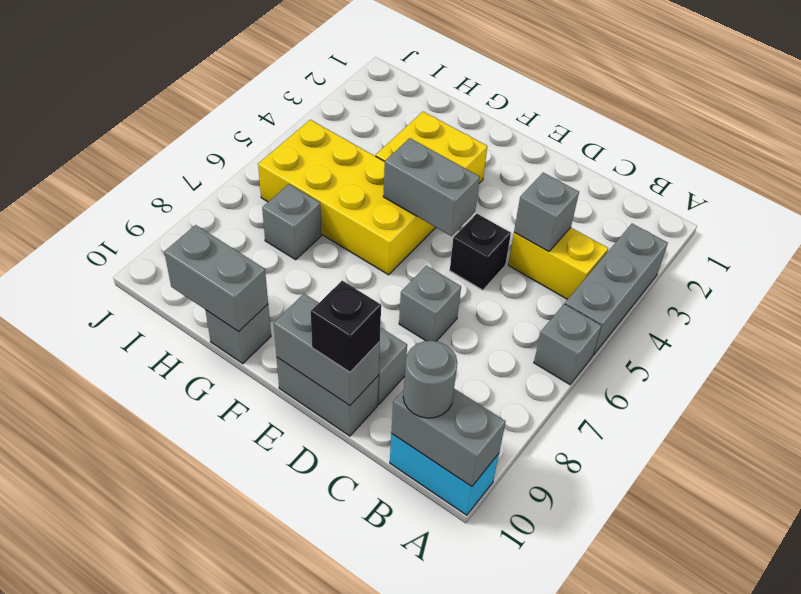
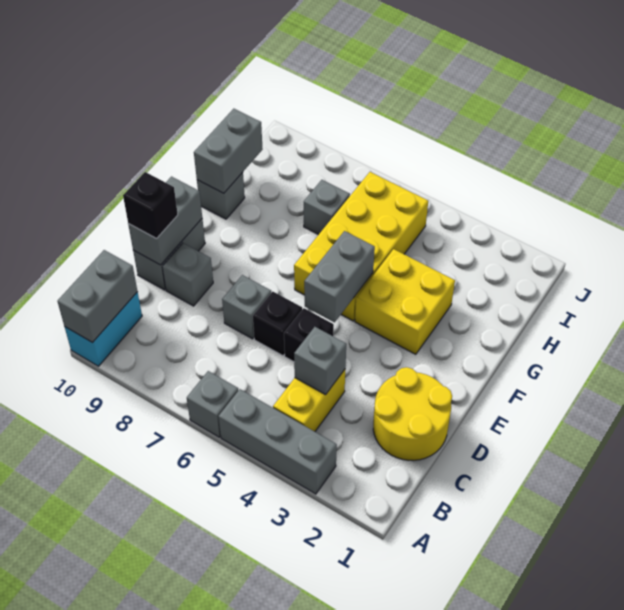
grey 1x1 round brick [403,341,457,418] -> none
none -> yellow 2x2 round brick [373,367,452,461]
none -> black 1x1 brick [253,292,302,356]

